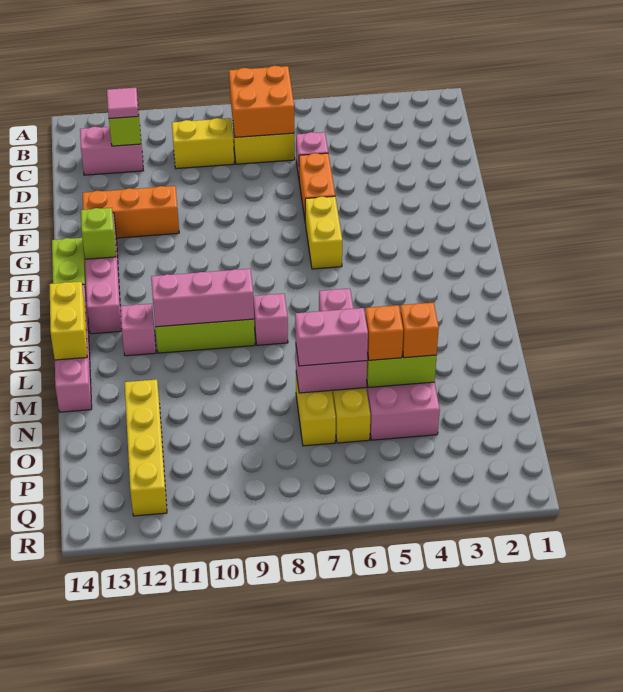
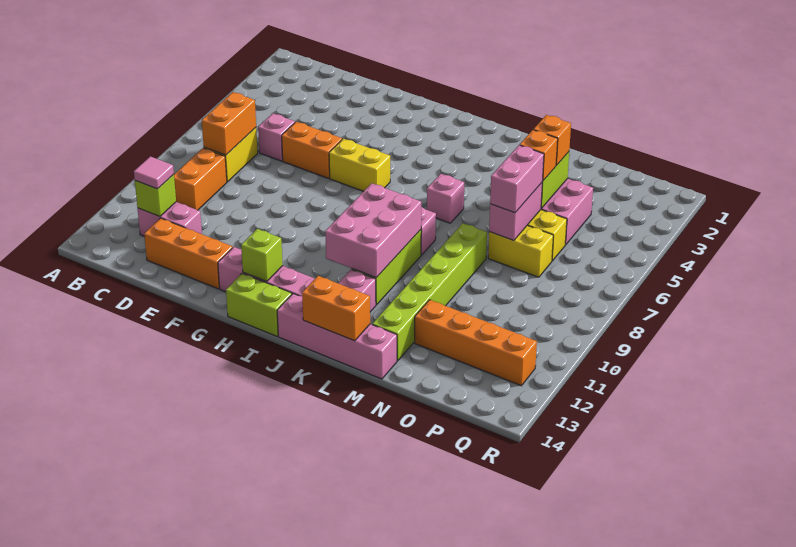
orange 2x2 brick [229,66,294,137] -> orange 1x2 brick [202,92,256,155]
yellow 1x2 brick [172,118,234,169] -> orange 1x2 brick [174,148,227,210]
pink 1x2 brick [80,127,143,175] -> pink 1x2 brick turned to [138,202,202,236]
orange 1x3 brick [83,186,179,238] -> orange 1x3 brick turned to [144,218,233,289]
pink 1x3 brick [151,269,254,327] -> pink 2x3 brick [325,183,421,278]
yellow 1x2 brick [49,282,87,360] -> orange 1x2 brick [302,276,370,341]
none -> lime 1x6 brick [372,223,487,361]
yellow 1x4 brick [124,379,167,516] -> orange 1x4 brick [415,300,537,386]

